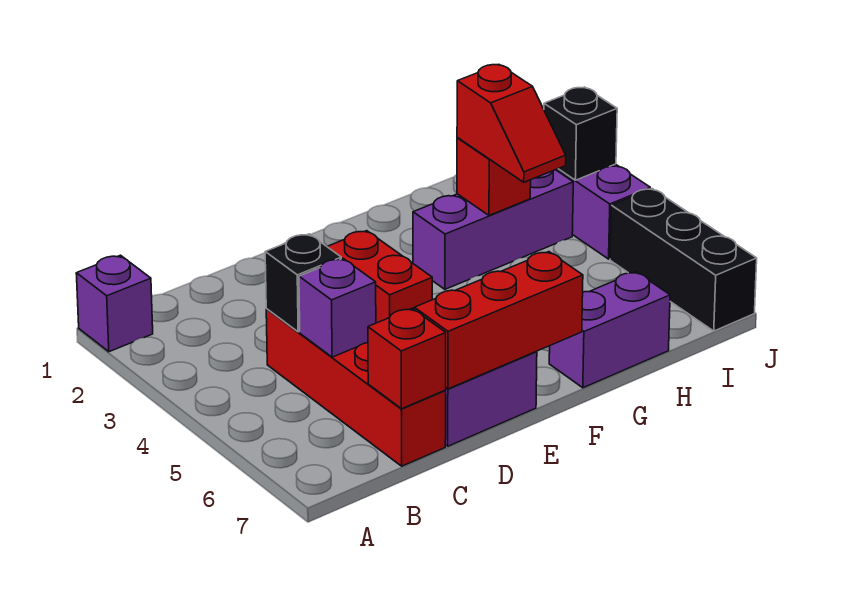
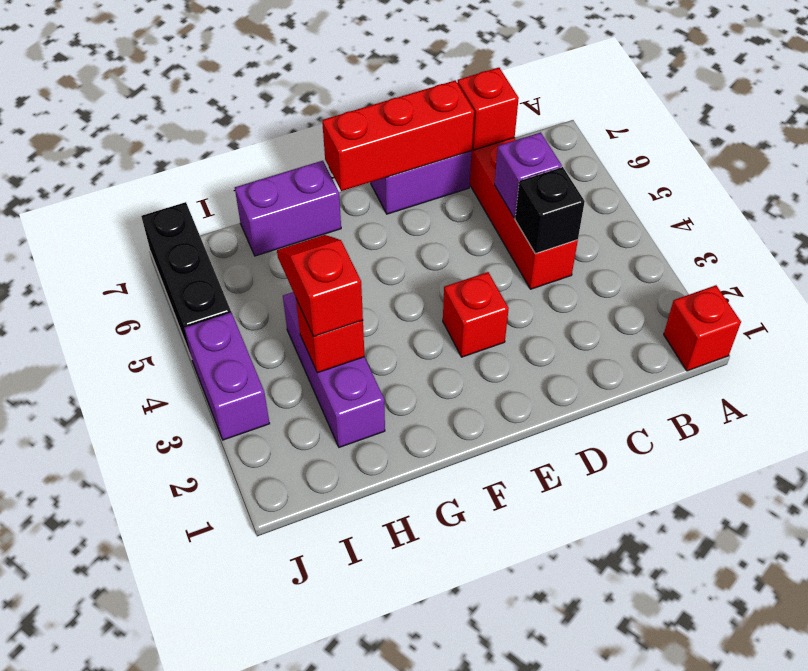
purple 1x1 brick [76,255,153,352] -> red 1x1 brick [664,285,741,371]
red 1x2 brick [327,231,432,323] -> red 1x1 brick [443,272,509,357]
purple 1x3 brick [413,170,573,289] -> purple 1x3 brick turned to [283,292,385,447]
black 1x1 brick [544,87,617,180] -> none

